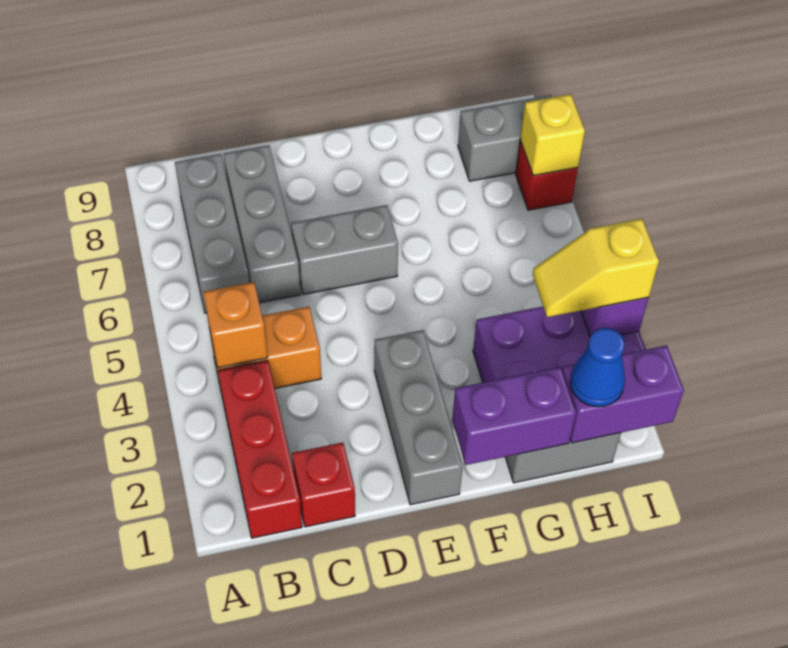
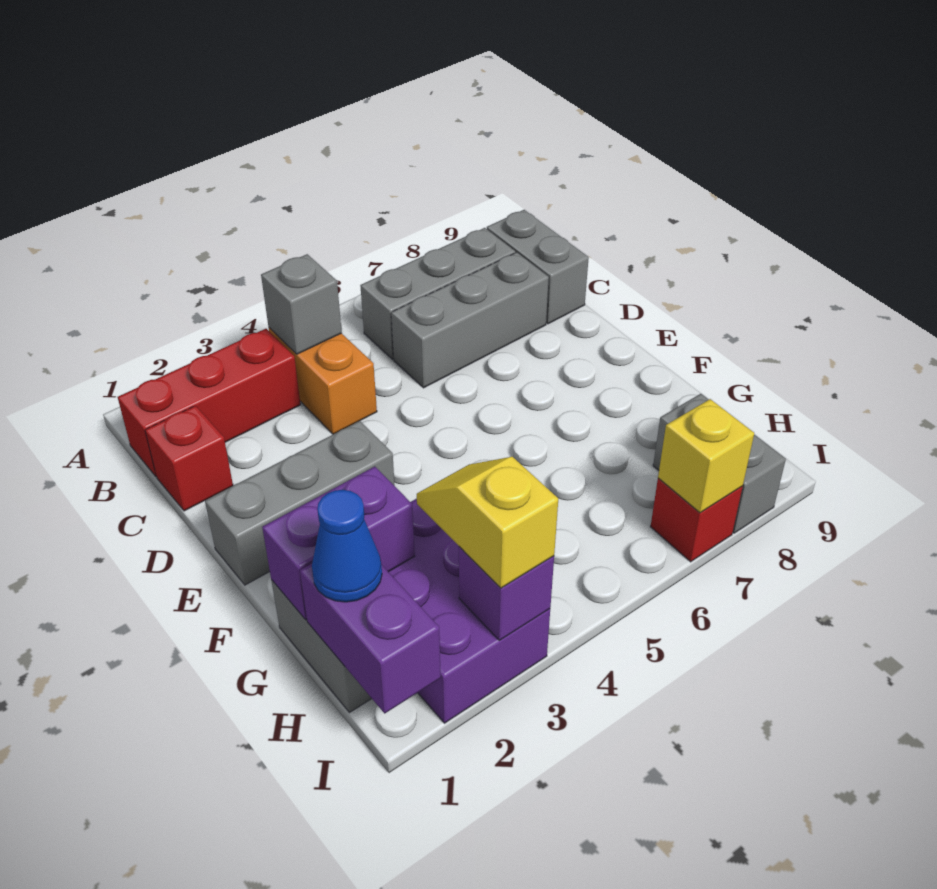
orange 1x1 brick [203,282,268,368] -> grey 1x1 brick [261,254,342,354]
grey 1x2 brick [291,205,398,295] -> grey 1x2 brick moved to [487,210,589,324]
purple 1x2 brick [452,367,576,465] -> purple 1x2 brick turned to [262,467,415,620]

